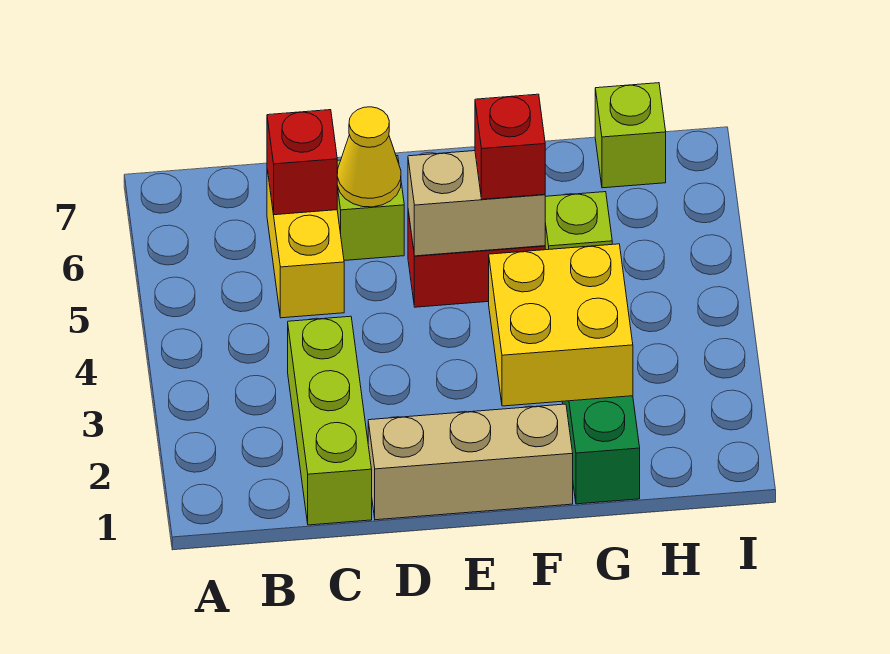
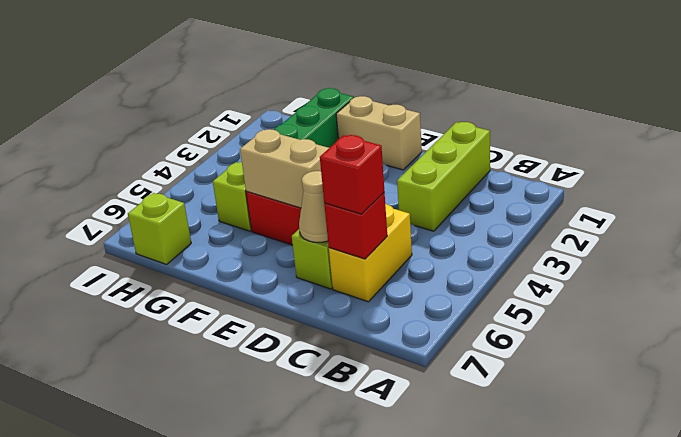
tan 1x3 brick [368,404,573,520] -> tan 1x2 brick [336,96,422,170]
yellow 1x1 cone [337,107,401,207] -> tan 1x1 cone [299,171,328,242]
yellow 2x2 brick [489,244,633,406] -> none
red 1x1 brick [475,94,545,199] -> red 1x1 brick moved to [320,135,384,214]

